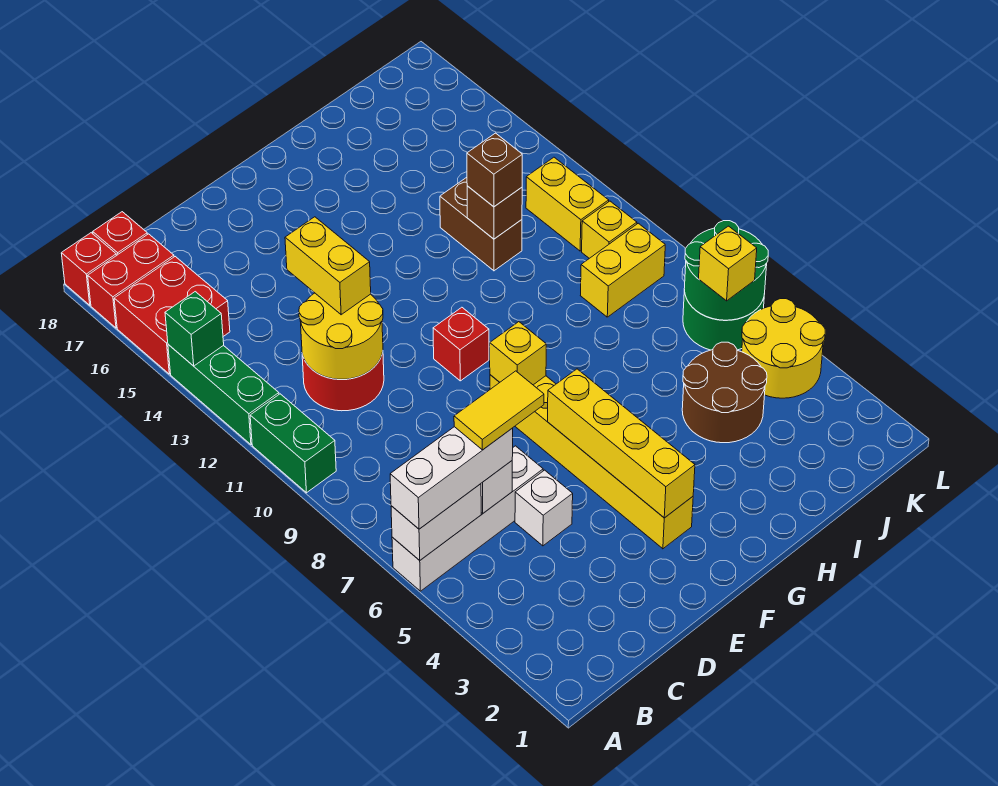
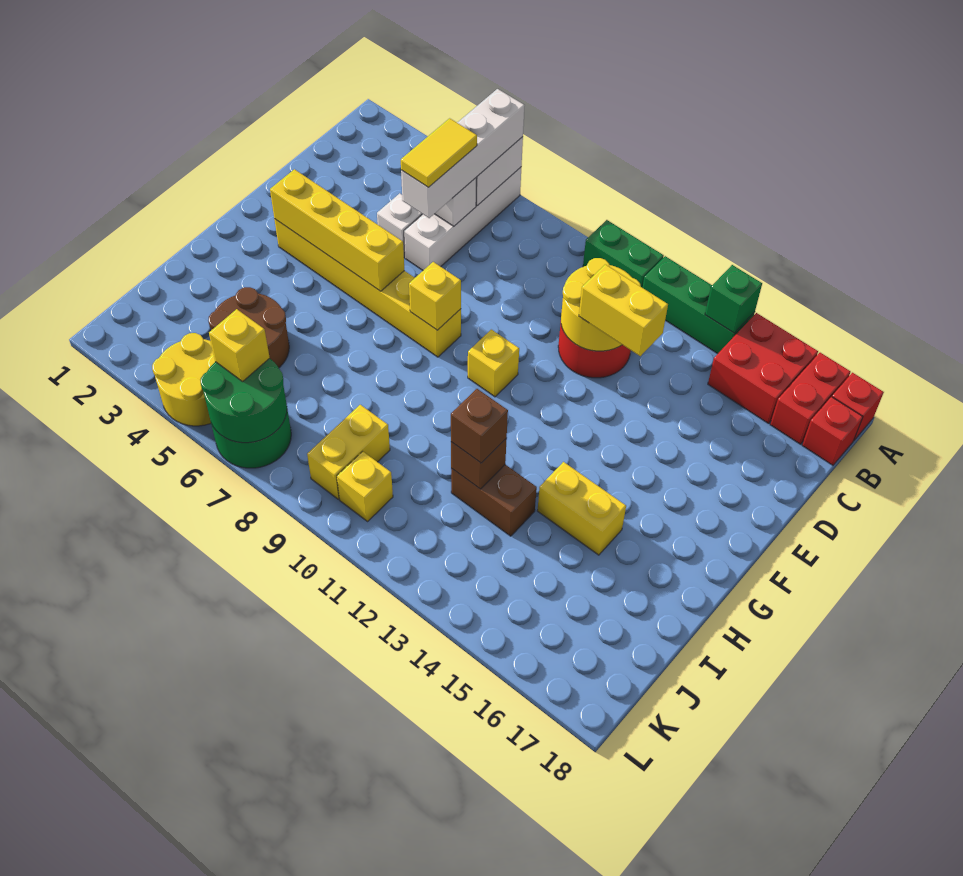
white 1x3 brick [390,427,513,529] -> white 1x4 brick [401,89,525,218]
red 1x1 brick [433,307,489,381] -> yellow 1x1 brick [468,329,519,397]
yellow 1x2 brick [526,157,609,251] -> yellow 1x2 brick moved to [537,462,626,555]

